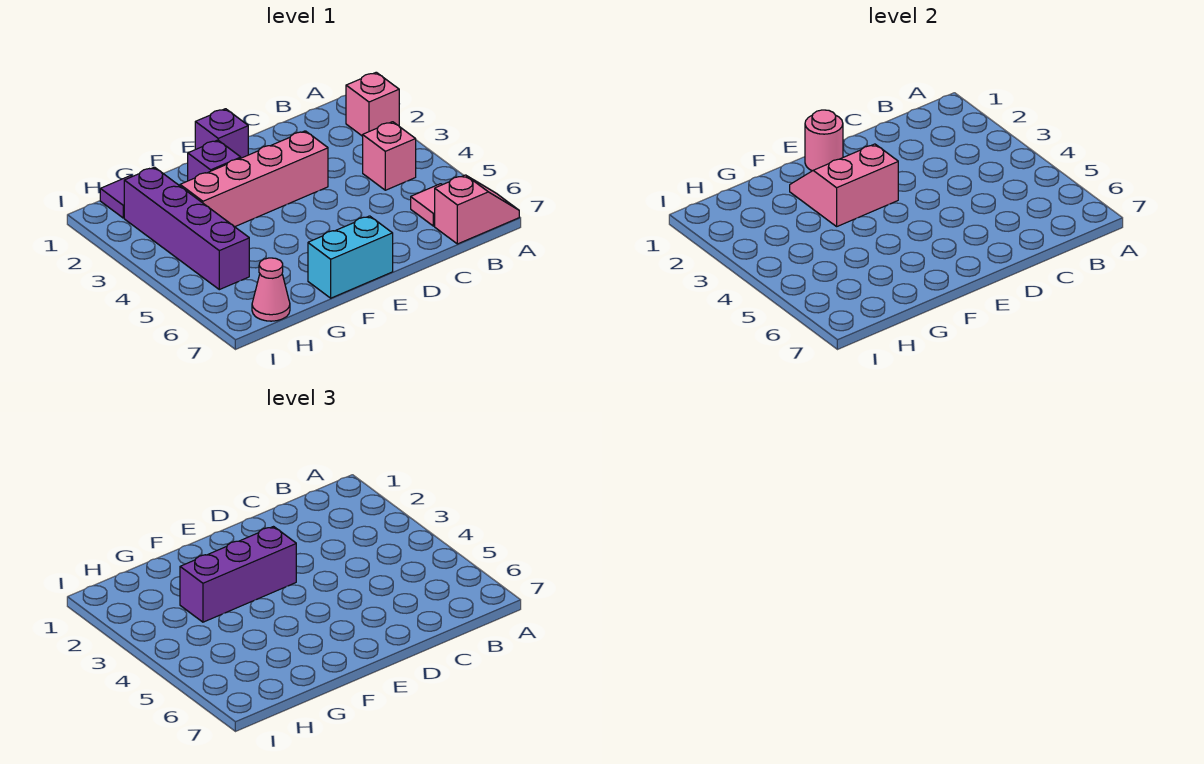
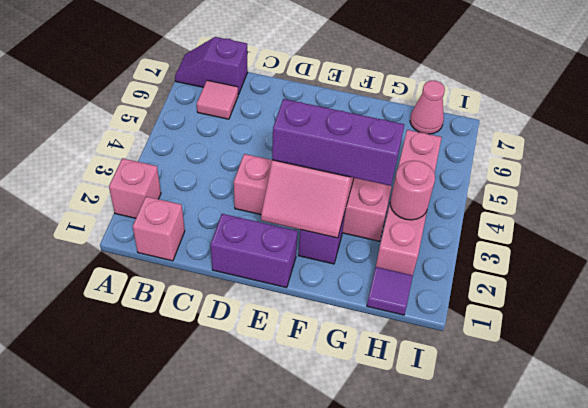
pink 1x2 slope [435,175,519,244] -> purple 1x2 slope [175,37,248,94]
pink 1x1 brick [363,122,416,190] -> pink 1x1 brick moved to [133,197,185,261]
purple 1x1 brick [195,109,248,158] -> purple 1x2 brick [211,214,298,288]
pink 1x1 round brick [805,110,843,171] -> pink 1x1 round brick moved to [390,161,435,220]
cyan 1x2 brick [308,216,393,298] -> none
purple 1x4 brick [124,167,249,290] -> pink 1x4 brick [376,130,442,275]

